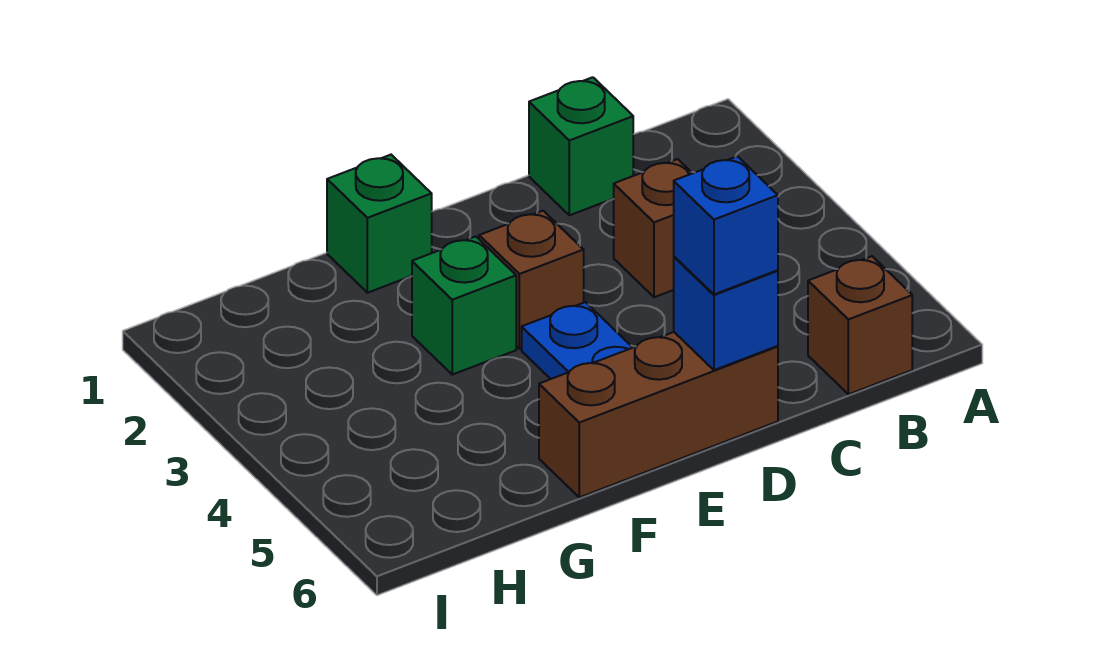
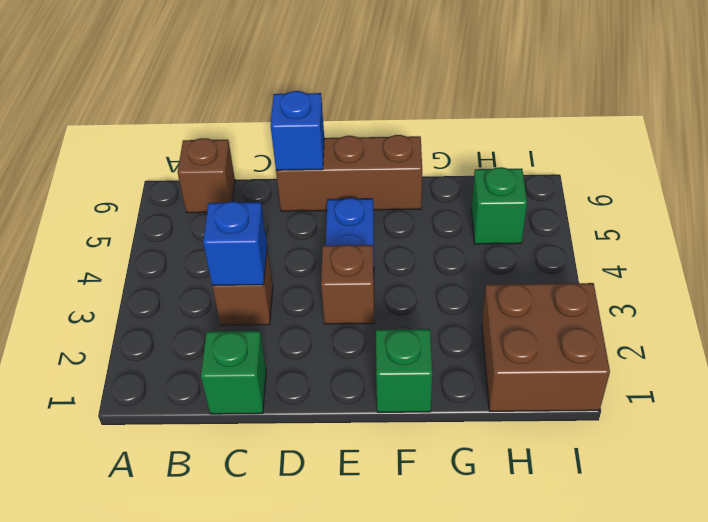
blue 1x1 brick [674,156,778,294] -> blue 1x1 brick moved to [203,202,267,285]
green 1x1 brick [412,236,516,375] -> green 1x1 brick moved to [472,167,527,244]
none -> brown 2x2 brick [482,283,610,411]

